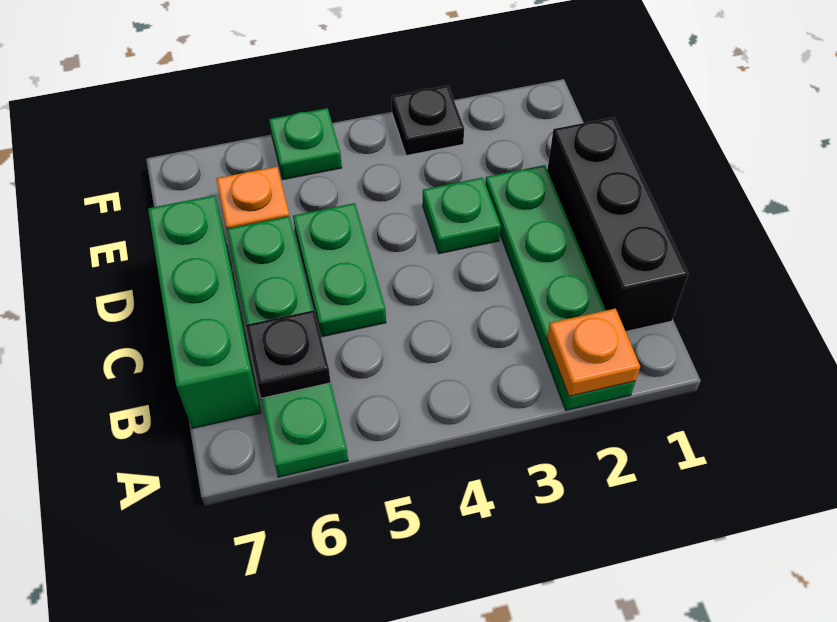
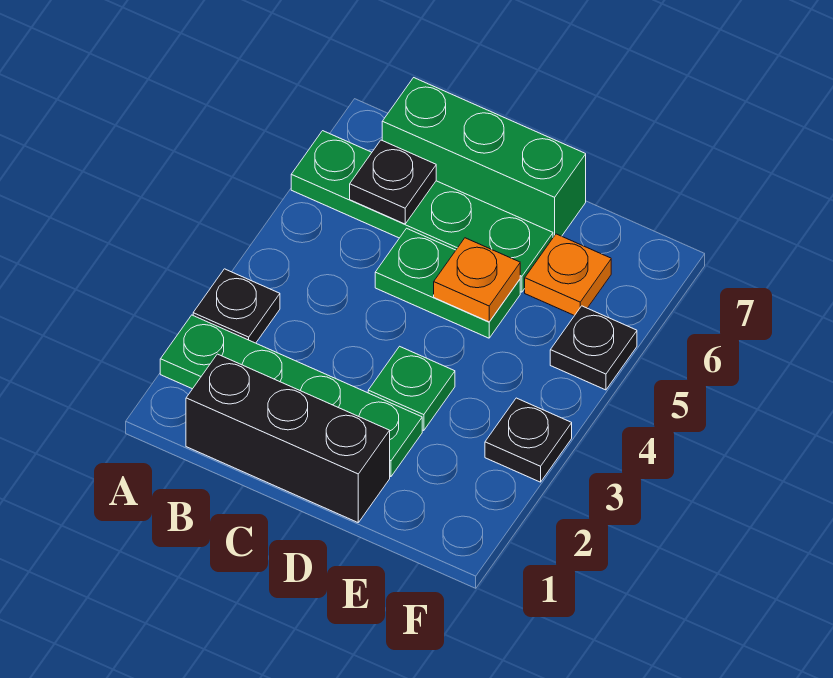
orange 1x1 plate [547,308,640,396] -> orange 1x1 plate moved to [434,238,520,322]
none -> black 1x1 plate [193,269,280,343]
green 1x1 plate [269,108,342,180] -> black 1x1 plate [550,306,637,390]

